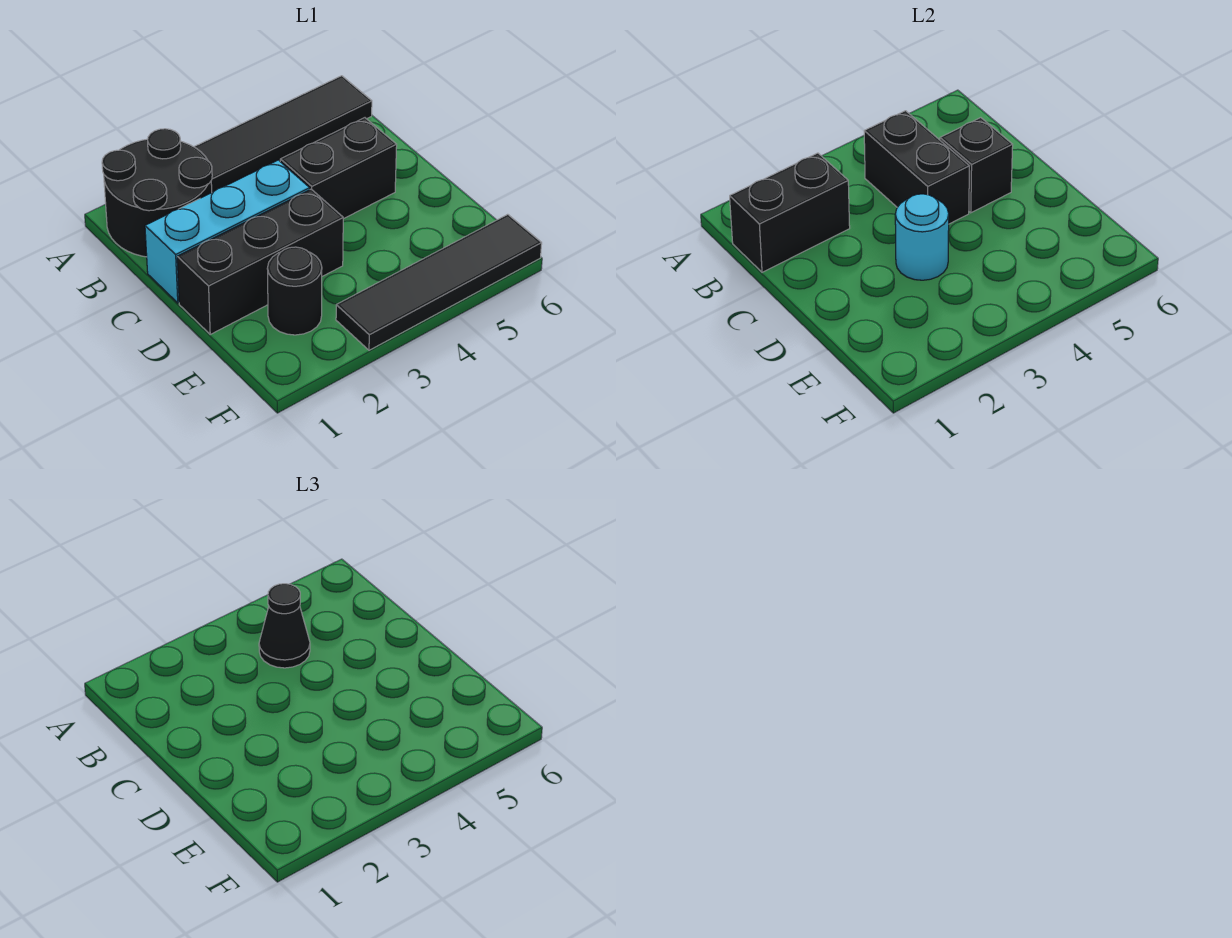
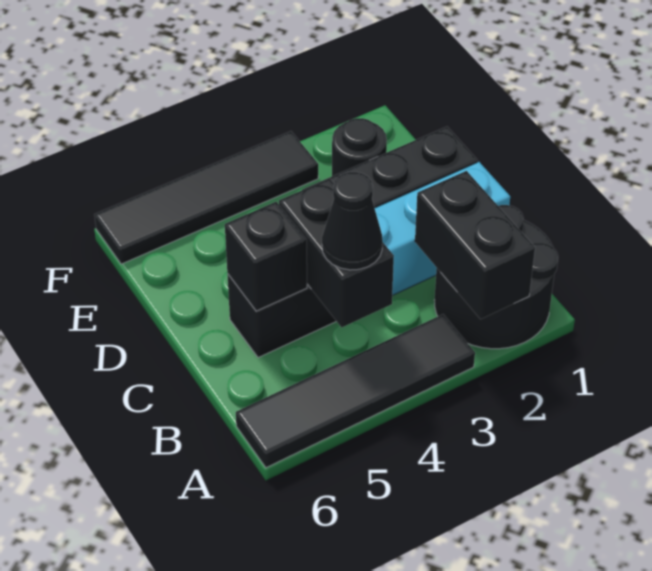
black 1x2 brick [730,153,850,272] -> black 1x2 brick turned to [415,171,535,319]
cyan 1x1 round brick [895,194,949,280] -> none

